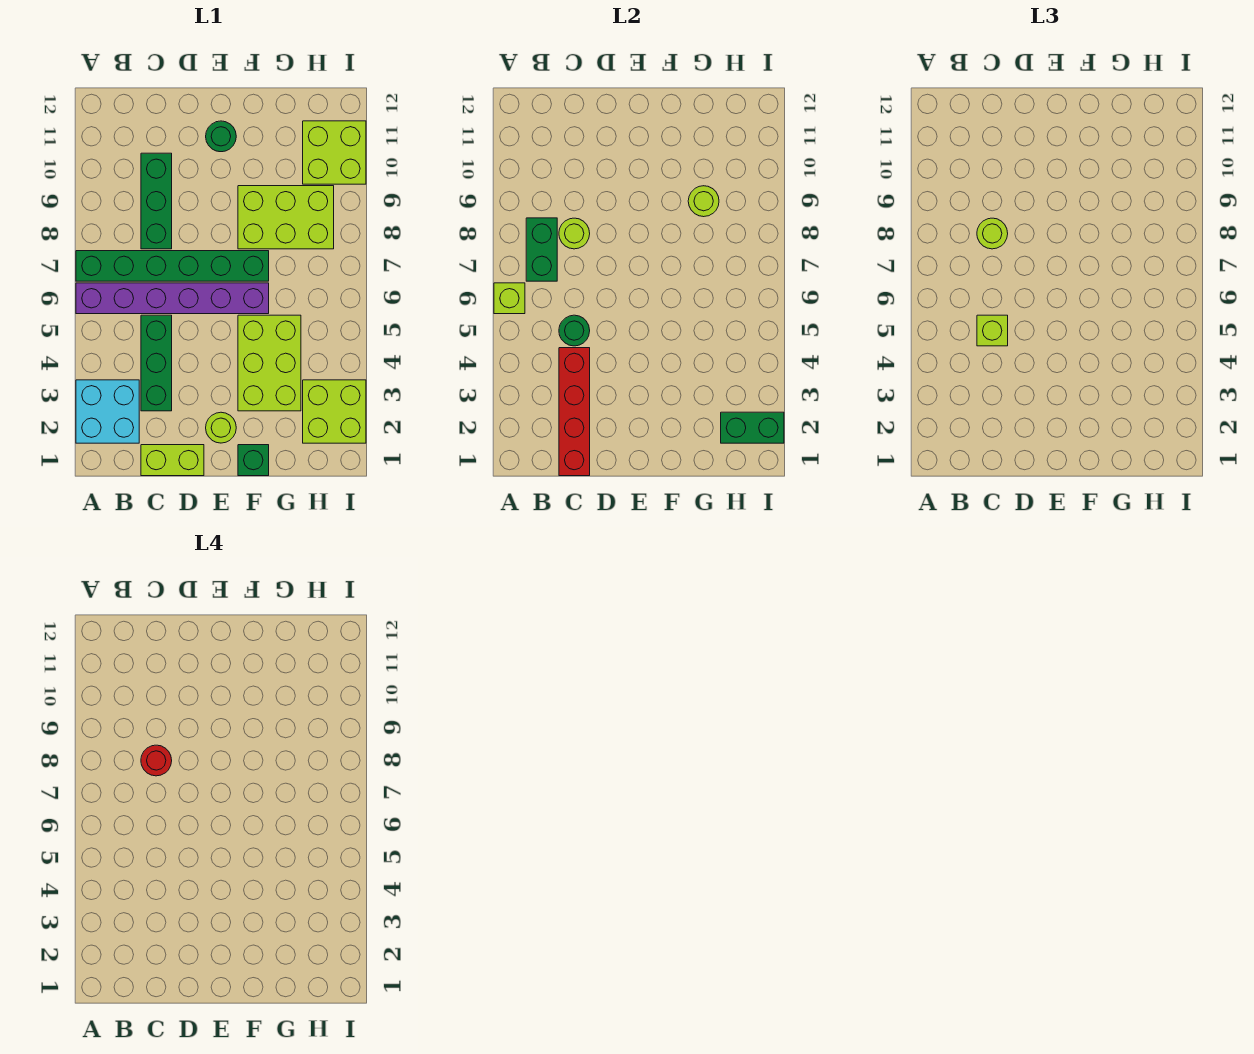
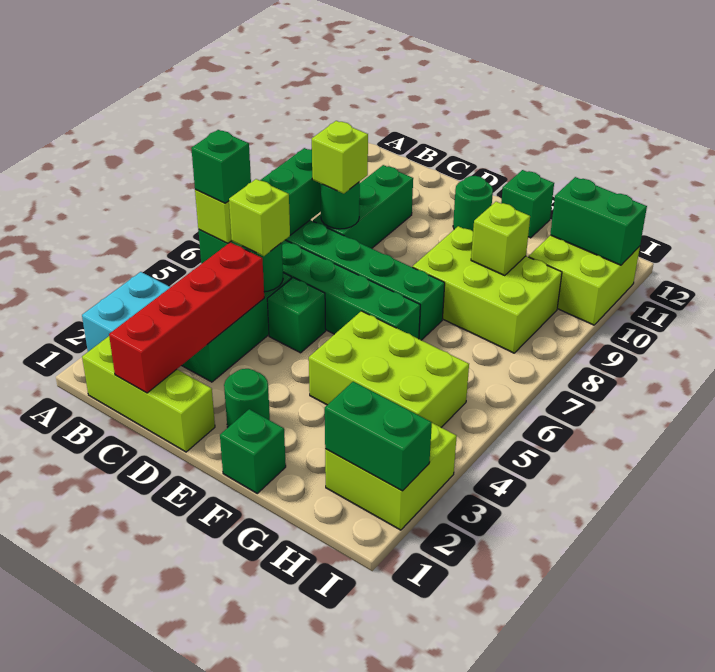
purple 1x6 brick [76,283,269,314] -> green 1x6 brick [198,230,420,339]
none -> green 1x1 brick [191,130,251,203]
lime 1x2 brick [141,445,204,476] -> lime 1x3 brick [82,336,215,452]
lime 1x1 round brick [559,218,590,249] -> green 1x1 round brick [320,182,360,229]
lime 1x1 round brick [977,218,1008,249] -> lime 1x1 brick [312,121,368,194]
red 1x1 round brick [141,745,172,776] -> none
none -> green 1x1 brick [267,278,326,353]
lime 1x1 round brick [206,412,236,443] -> green 1x1 round brick [224,369,270,428]
lime 2x3 brick [238,315,301,411] -> lime 2x3 brick turned to [309,311,469,427]
none -> green 1x1 brick [501,170,554,238]
lime 1x1 round brick [688,186,719,217] -> lime 1x1 brick [471,202,530,276]
none -> green 1x2 brick [550,177,647,265]

